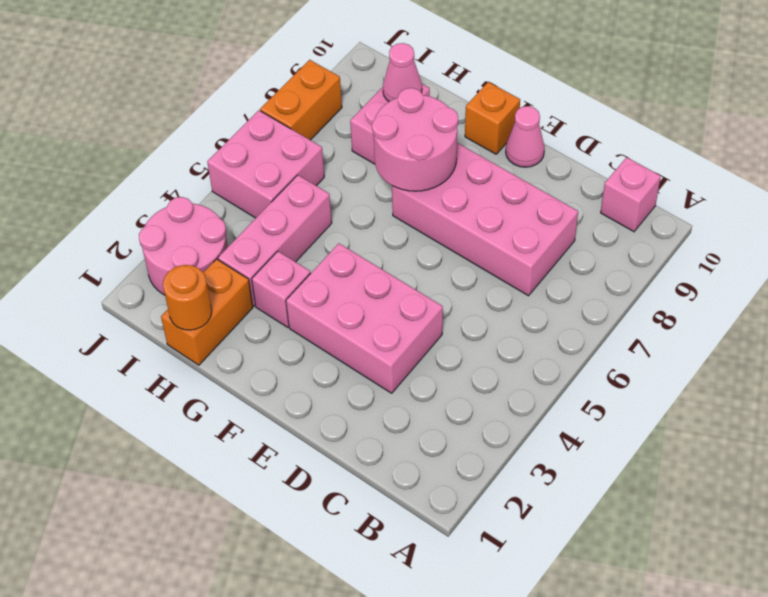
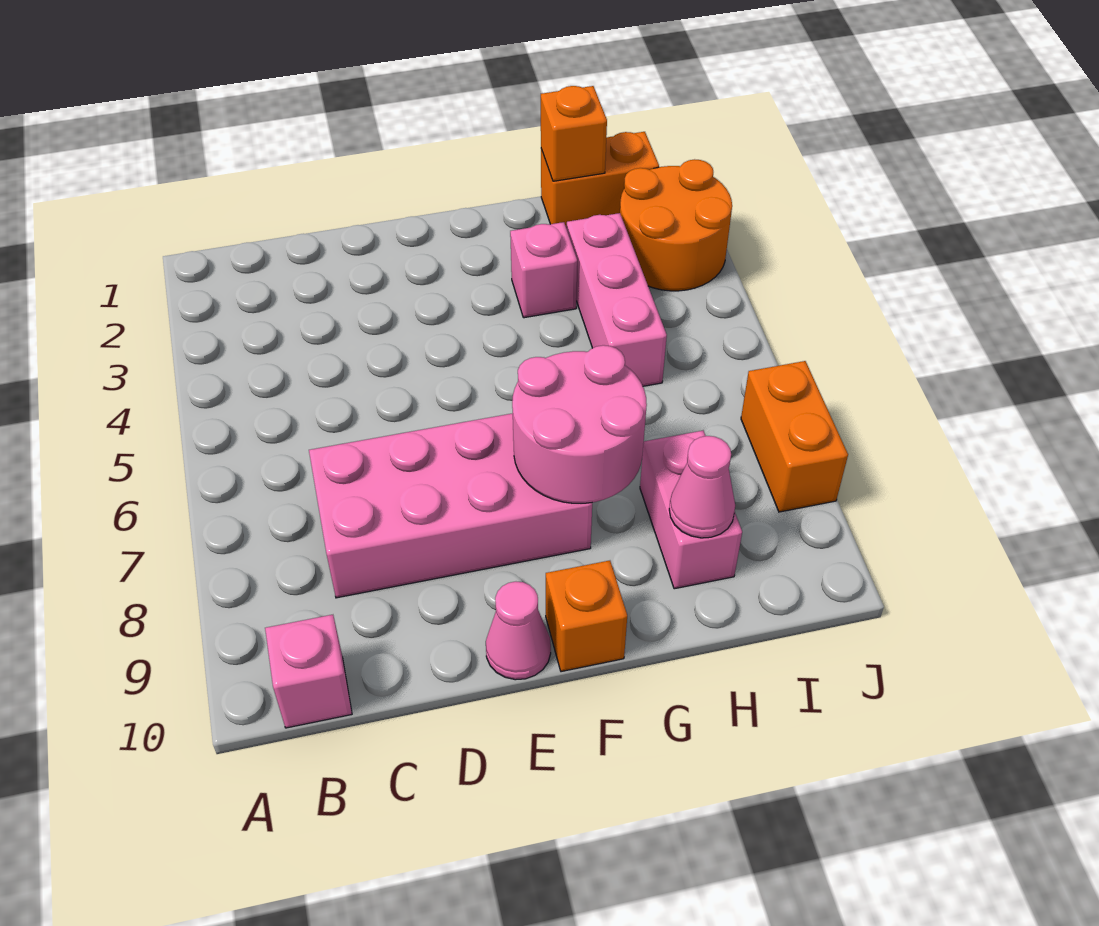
pink 2x3 brick [286,243,443,393] -> none
orange 1x2 brick [161,259,253,365] -> orange 1x2 brick turned to [541,132,659,229]
orange 1x1 round brick [163,265,212,330] -> orange 1x1 brick [541,86,607,181]
pink 2x2 round brick [139,197,228,295] -> orange 2x2 round brick [620,159,732,291]
pink 2x2 brick [207,110,324,218] -> none

